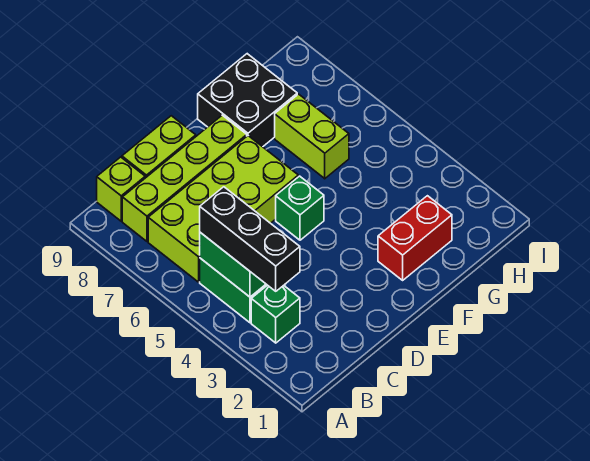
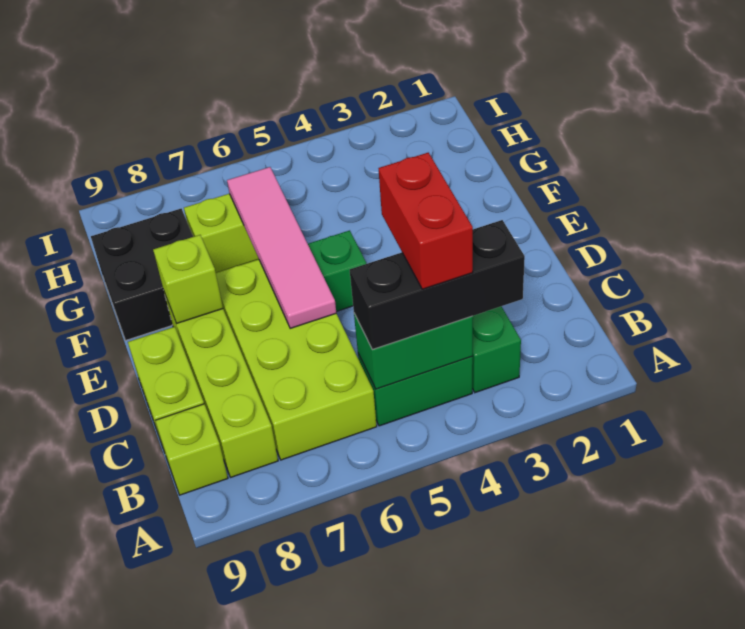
none -> pink 1x4 tile [227,167,336,329]
none -> lime 1x1 brick [153,235,223,324]
red 1x2 brick [378,196,452,280] -> red 1x2 brick moved to [379,153,473,289]

